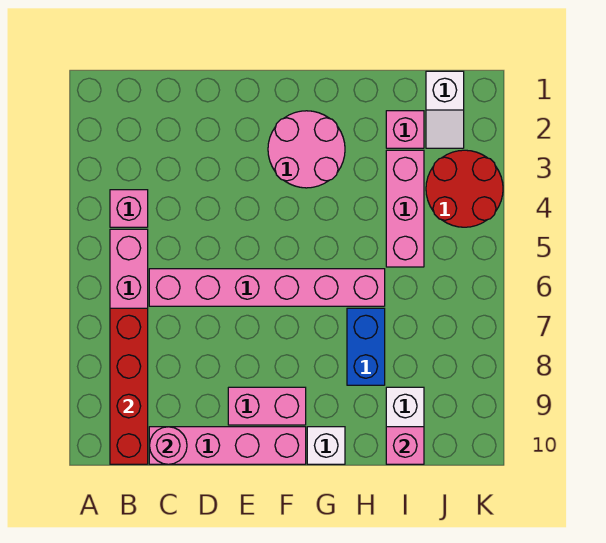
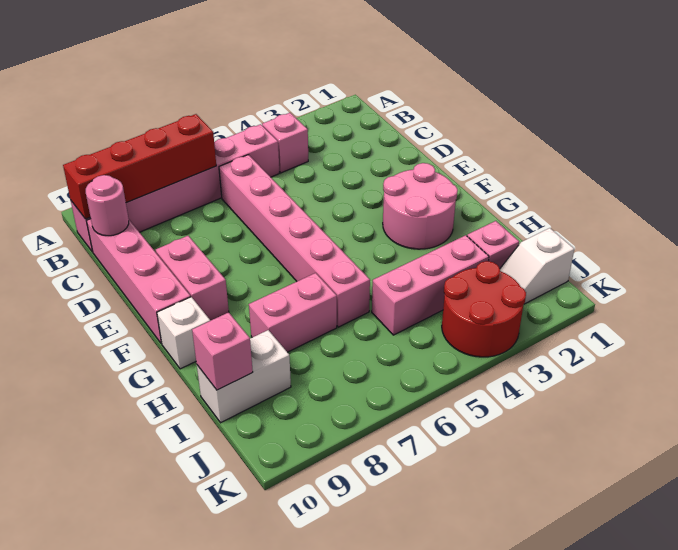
blue 1x2 brick [347,308,385,385] -> pink 1x2 brick [249,273,337,352]

